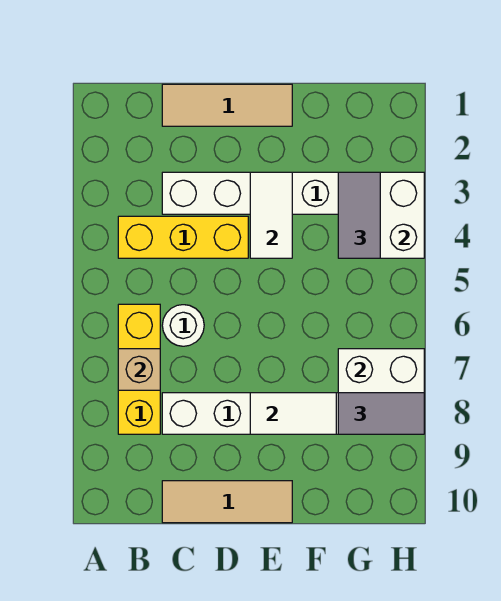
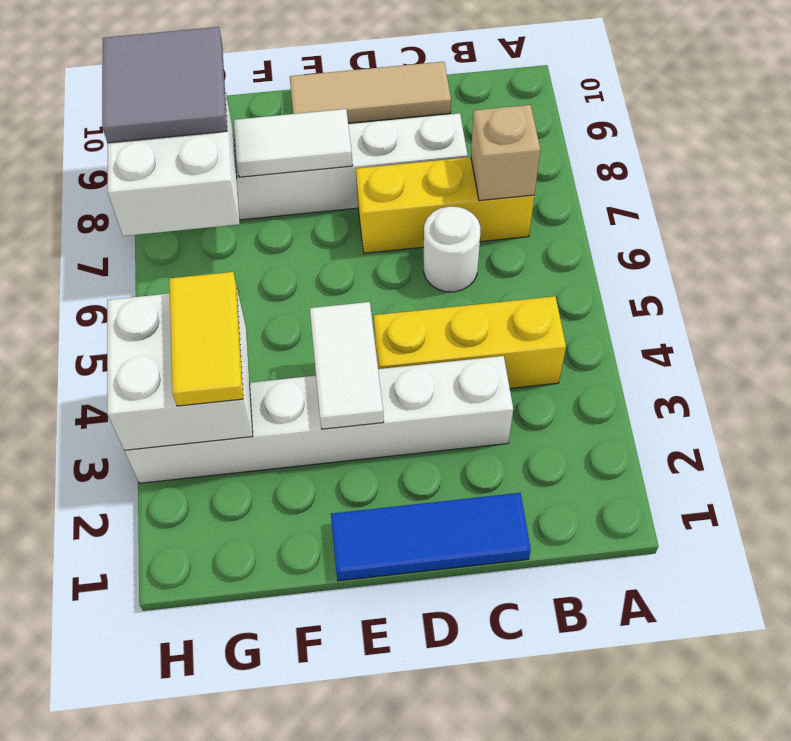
yellow 1x3 brick [118,304,160,434] -> yellow 1x3 brick turned to [356,157,534,253]
tan 1x3 tile [162,84,292,126] -> blue 1x3 tile [331,493,531,581]
grey 1x2 tile [338,172,380,258] -> yellow 1x2 tile [169,272,243,406]
grey 1x2 tile [338,393,424,434] -> grey 2x2 tile [102,27,227,143]

